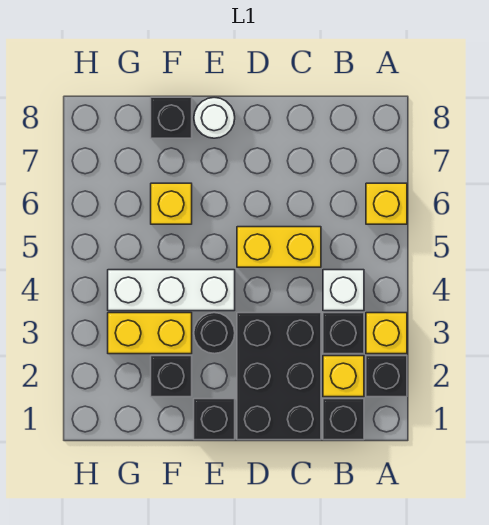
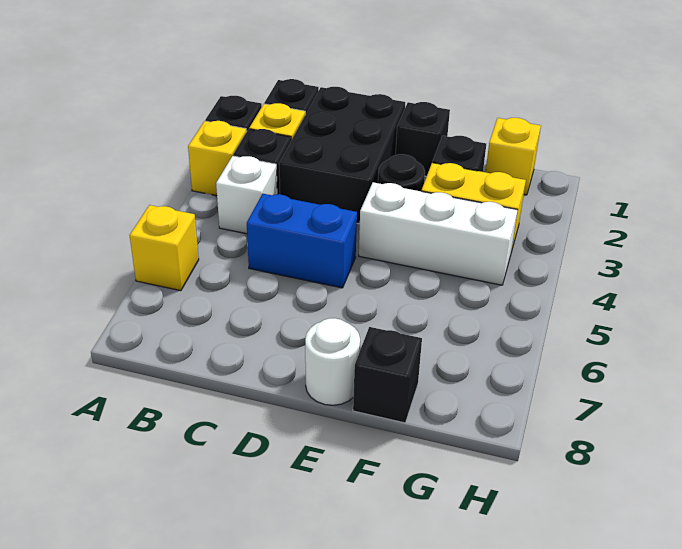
yellow 1x2 brick [237,227,321,267] -> blue 1x2 brick [247,194,357,288]
yellow 1x1 brick [151,183,192,224] -> yellow 1x1 brick moved to [486,118,541,195]

